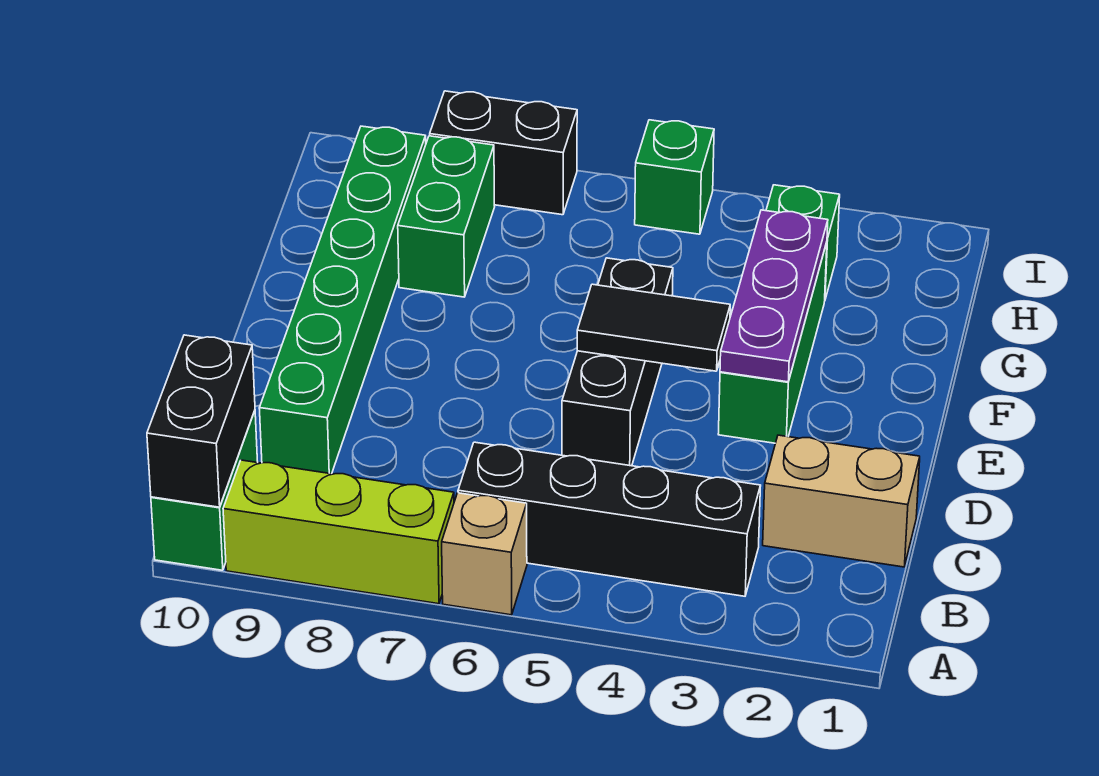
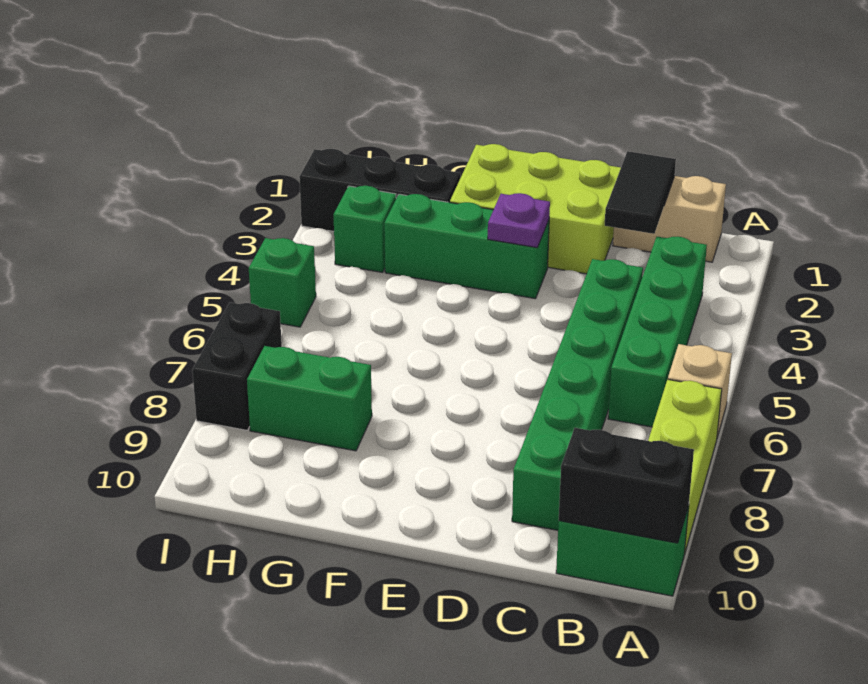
black 1x4 brick [458,442,761,596] -> green 1x4 brick [608,236,707,427]
tan 1x2 brick [763,435,920,567] -> tan 1x2 brick turned to [613,176,726,262]
green 1x6 brick [259,126,426,474] -> green 1x6 brick turned to [512,259,643,530]
none -> lime 2x3 brick [450,144,621,274]
black 1x3 brick [562,258,673,466] -> black 1x3 brick moved to [299,149,460,231]
purple 1x3 plate [720,210,828,382] -> purple 1x1 plate [488,193,550,248]
black 1x2 tile [577,284,730,371] -> black 1x2 tile moved to [605,151,676,234]

